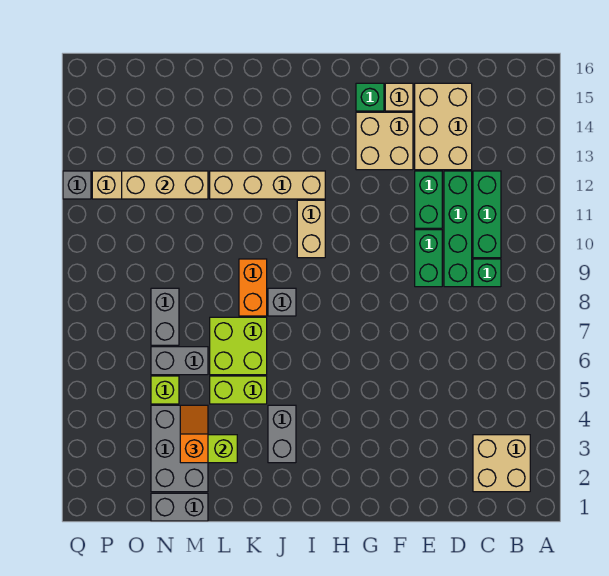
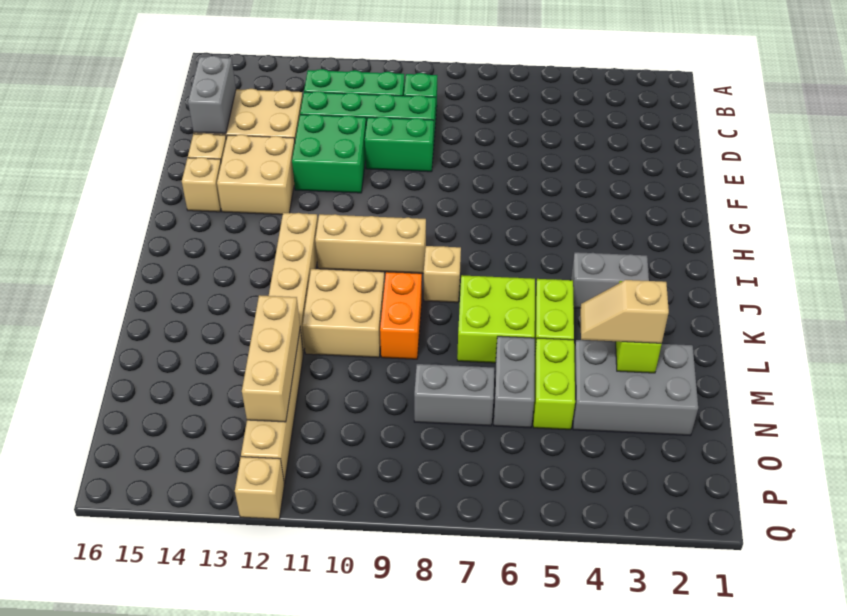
tan 2x2 brick [473,435,530,492] -> tan 2x2 brick moved to [302,269,385,358]
green 1x2 brick [415,171,442,228] -> green 2x2 brick [292,114,366,193]
green 1x1 brick [356,83,384,111] -> tan 1x1 brick [182,157,221,212]
tan 1x2 brick [297,200,325,258] -> tan 1x3 brick [315,214,426,273]
grey 1x1 brick [268,288,296,316] -> tan 1x1 brick [424,246,461,303]
orange 1x2 brick [239,259,267,316] -> orange 1x2 brick turned to [380,272,422,359]
grey 1x2 brick [151,493,208,521] -> grey 1x2 brick moved to [188,56,236,134]
orange 1x2 slope [180,405,208,463] -> tan 1x2 slope [580,280,669,344]
lime 1x1 brick [151,376,179,404] -> lime 1x2 brick [533,338,575,430]
grey 1x1 brick [63,171,91,199] -> tan 1x1 brick [235,457,284,519]

